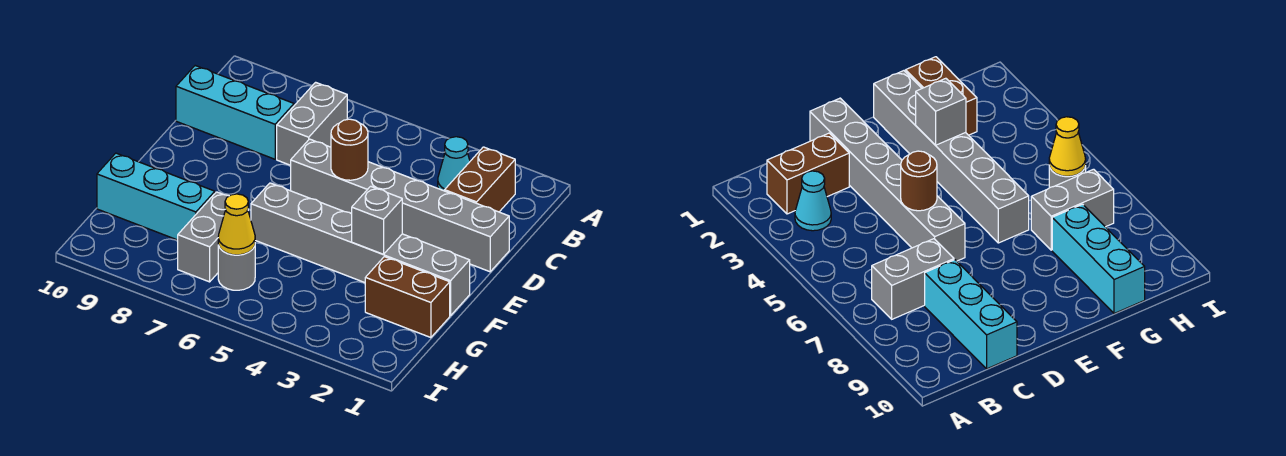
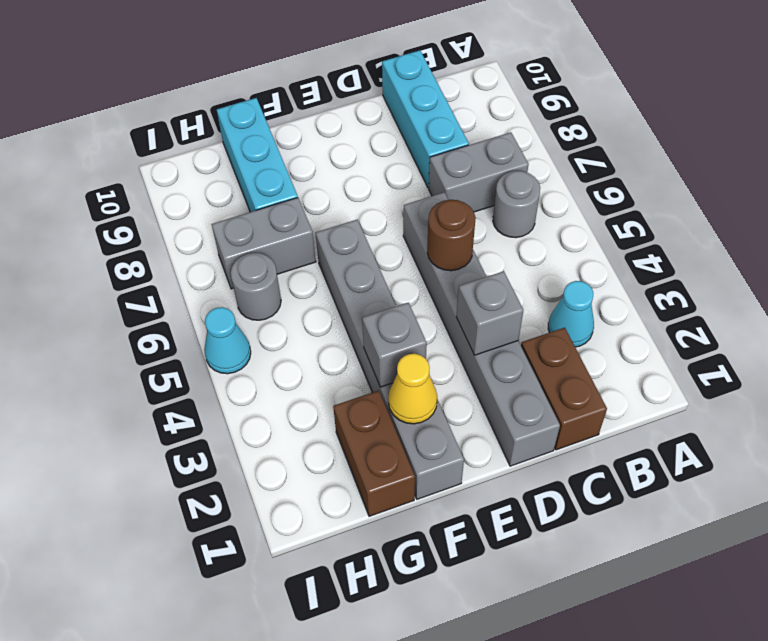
brown 1x2 brick [445,147,515,212] -> brown 1x2 brick turned to [521,328,607,450]
none -> grey 1x1 round brick [493,171,540,238]
none -> grey 1x1 brick [456,271,523,355]
yellow 1x1 cone [218,194,255,255] -> yellow 1x1 cone moved to [388,354,437,424]
none -> cyan 1x1 cone [204,307,251,374]

